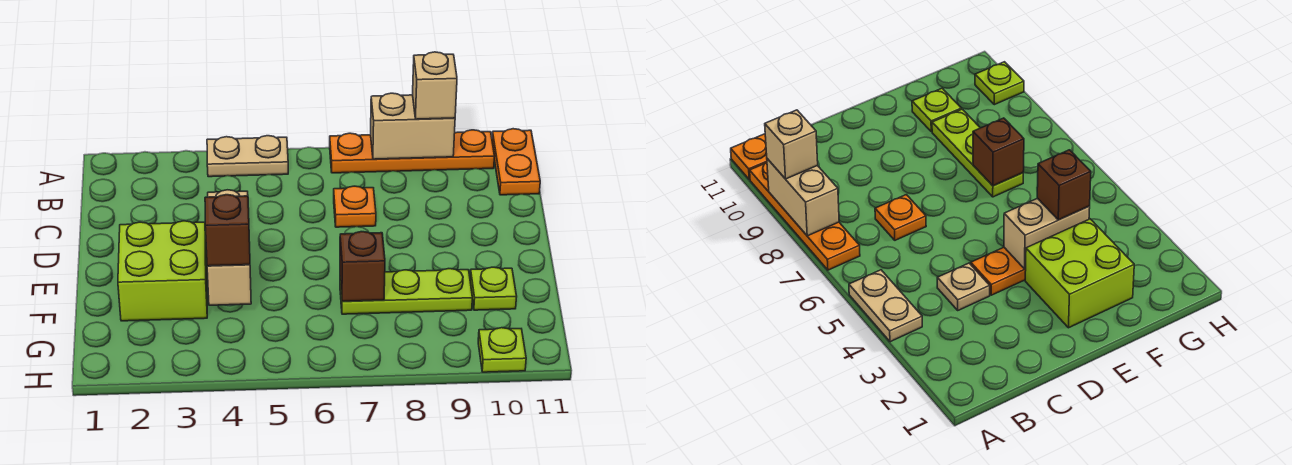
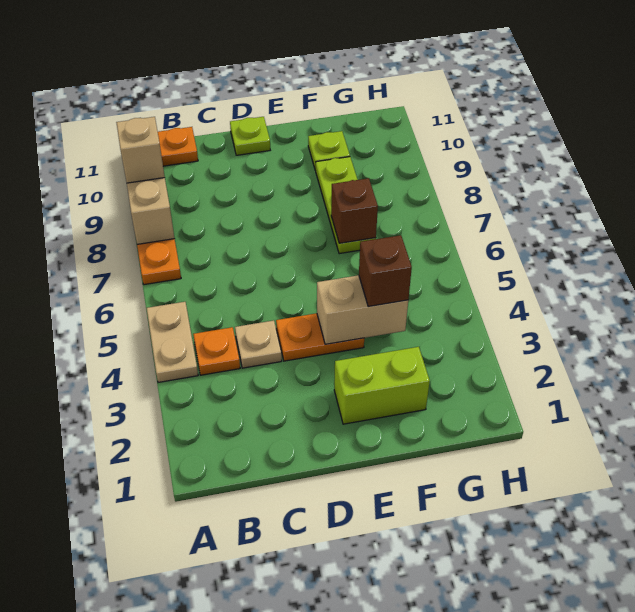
orange 1x1 plate [334,186,376,227] -> orange 1x1 plate moved to [193,327,240,375]
lime 2x2 brick [118,221,207,321] -> lime 1x2 brick [334,347,430,424]
lime 1x1 plate [478,328,526,372] -> lime 1x1 plate moved to [230,117,270,155]

